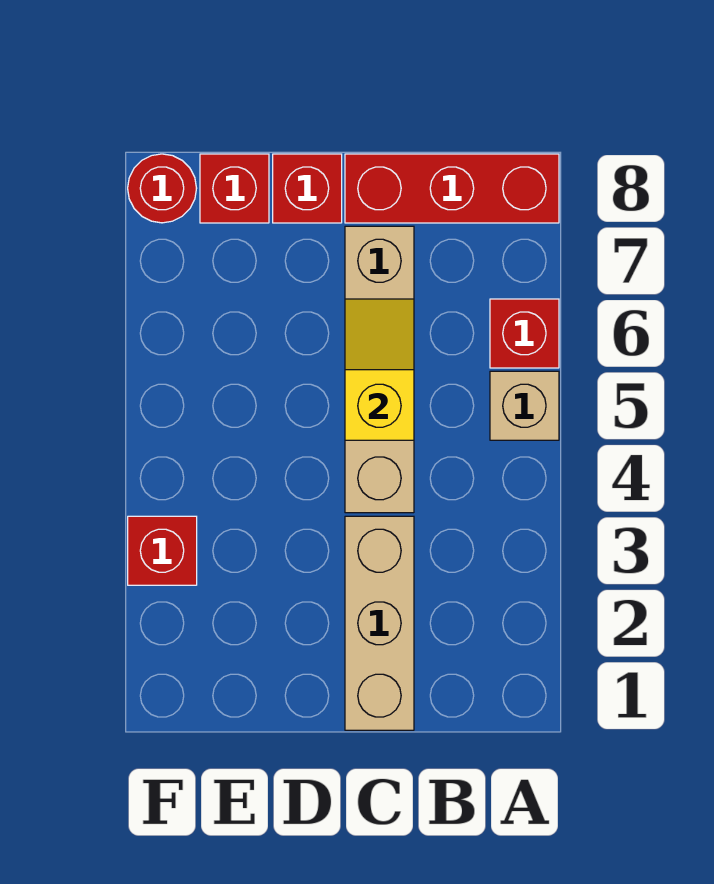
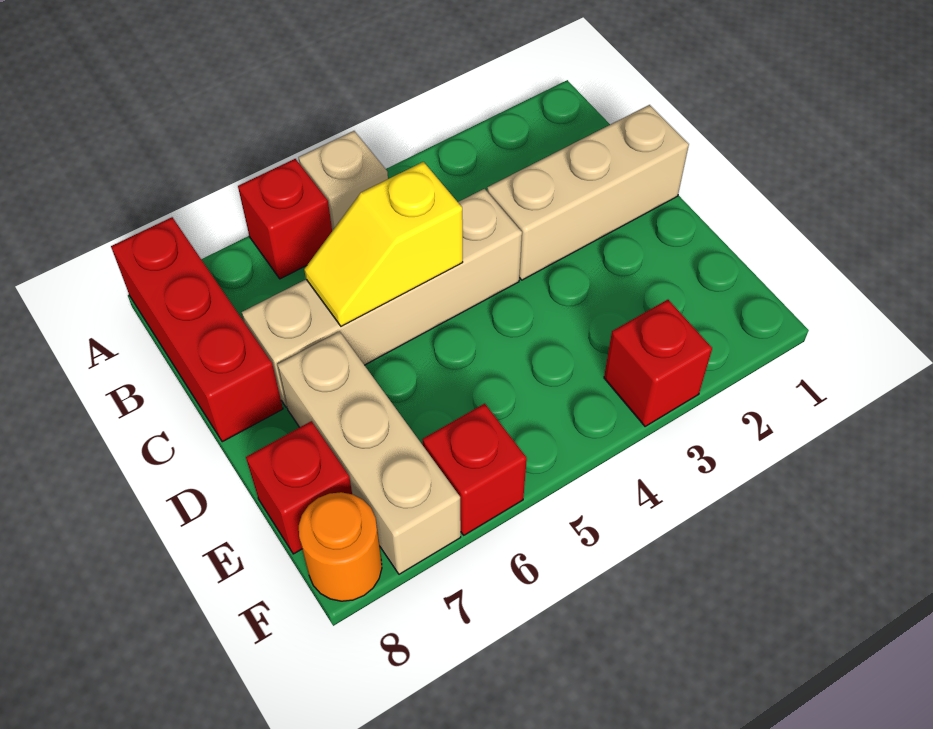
none -> tan 1x3 brick [277,331,461,574]
red 1x1 brick [273,154,342,223] -> red 1x1 brick moved to [422,403,527,535]
red 1x1 round brick [128,154,197,223] -> orange 1x1 round brick [299,492,382,601]

